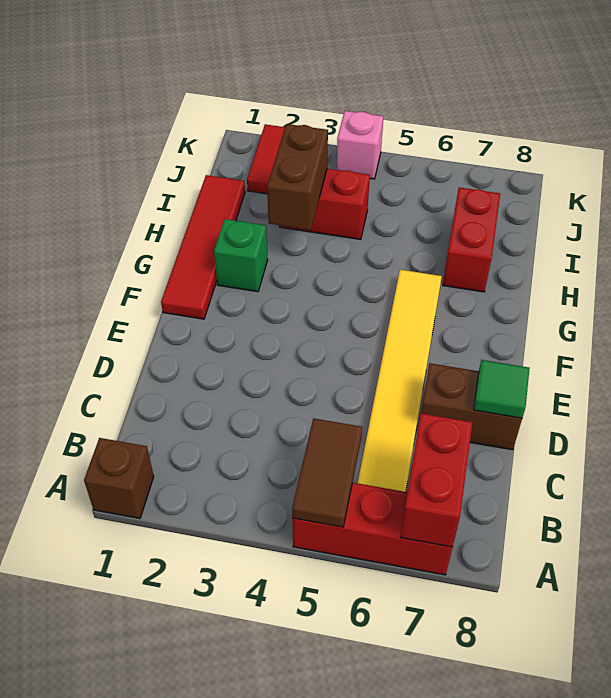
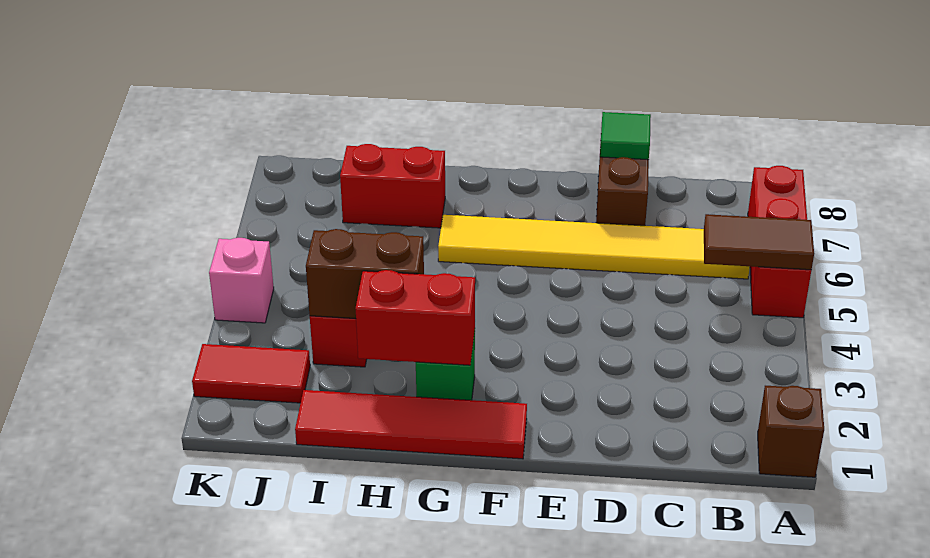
red 1x2 brick [401,413,473,547] -> red 1x2 brick moved to [356,270,475,365]

